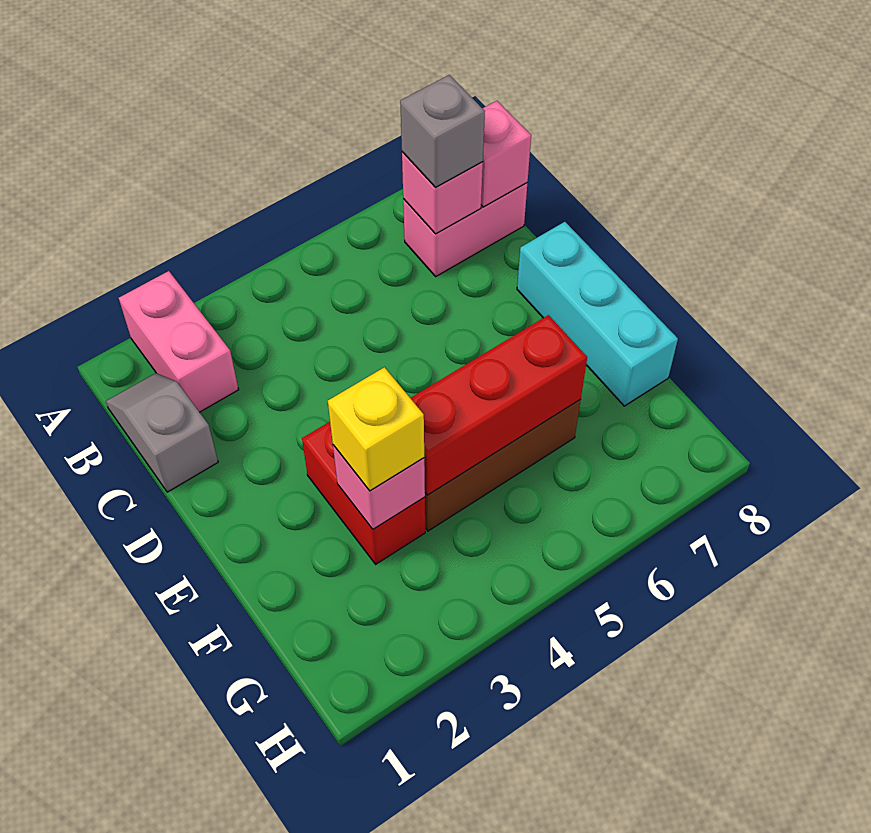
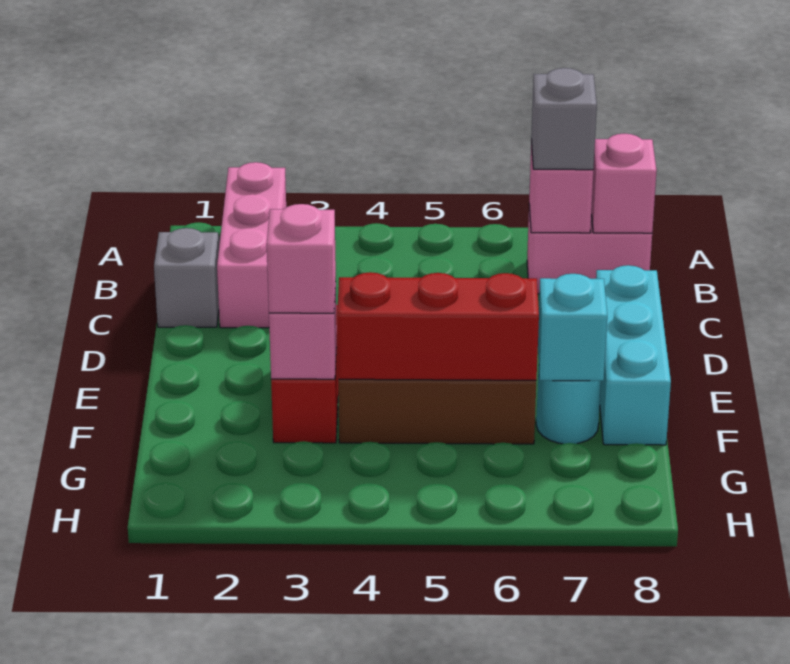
pink 1x2 brick [119,271,239,412] -> pink 1x3 brick [217,162,286,328]
yellow 1x1 brick [328,367,424,491] -> pink 1x1 brick [267,204,336,313]
none -> cyan 1x1 round brick [536,365,601,444]
none -> cyan 1x1 brick [538,274,607,381]

